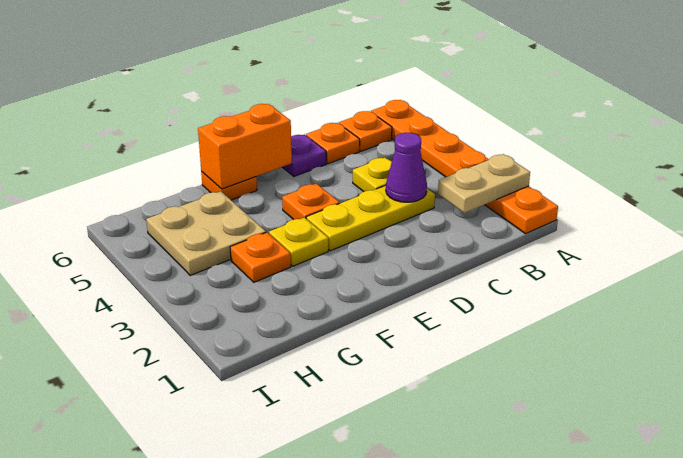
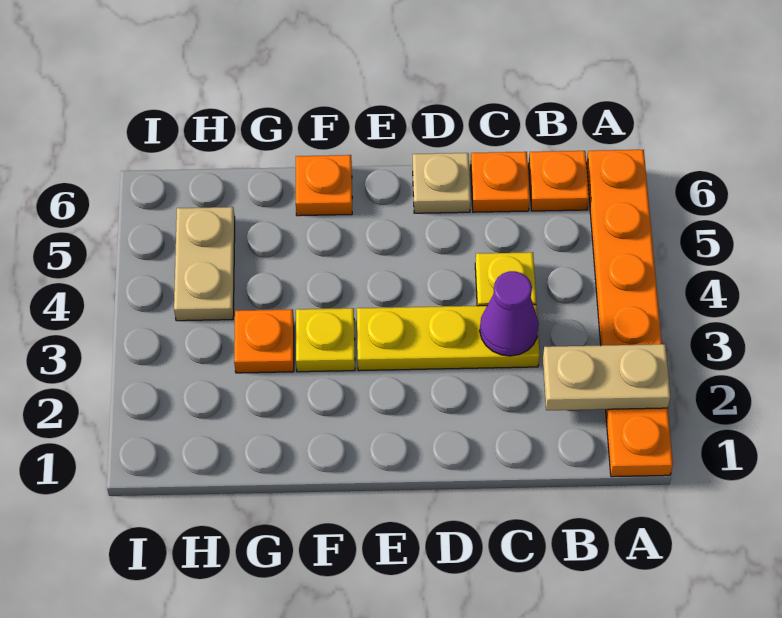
purple 1x1 plate [283,135,326,176] -> tan 1x1 plate [413,153,471,213]
orange 1x1 plate [282,184,340,220] -> none
orange 1x2 brick [198,104,292,189] -> none
tan 2x2 plate [146,191,266,275] -> tan 1x2 plate [174,207,235,321]

